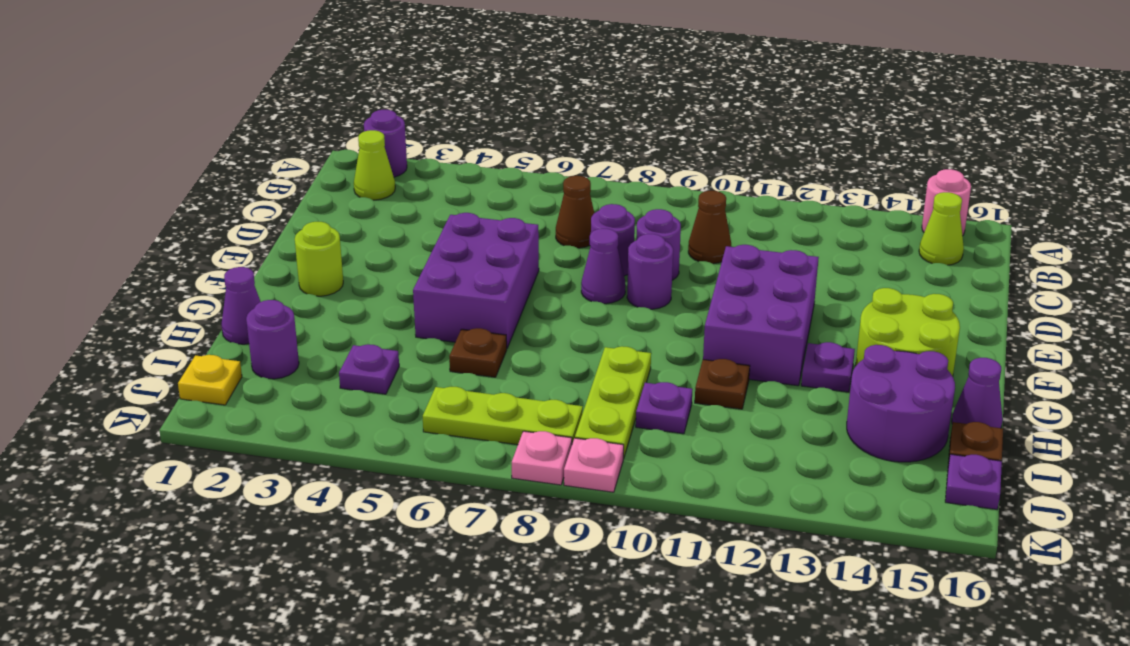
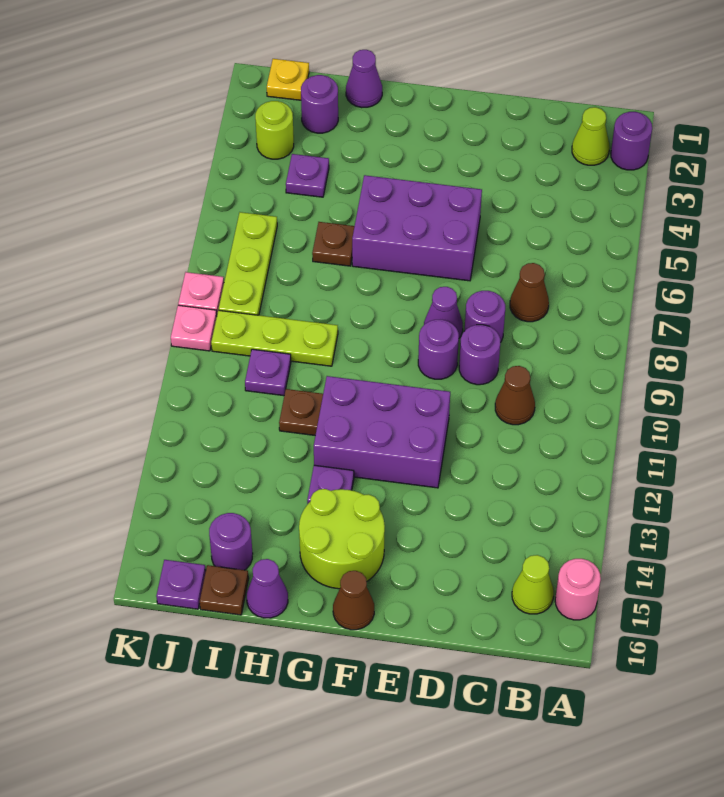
lime 1x1 round brick [295,222,343,296] -> lime 1x1 round brick moved to [255,101,294,159]
none -> brown 1x1 cone [333,571,374,630]
purple 2x2 round brick [847,345,955,462] -> purple 1x1 round brick [209,513,253,570]

